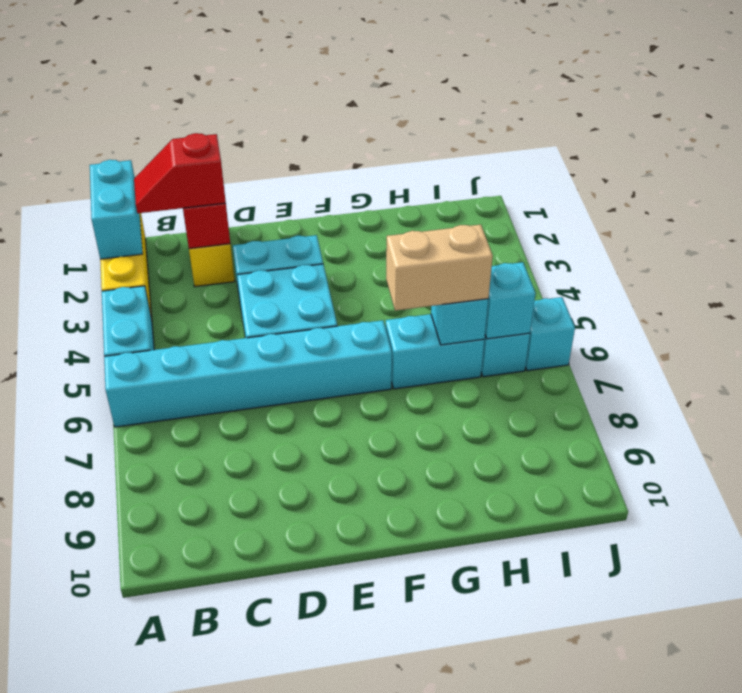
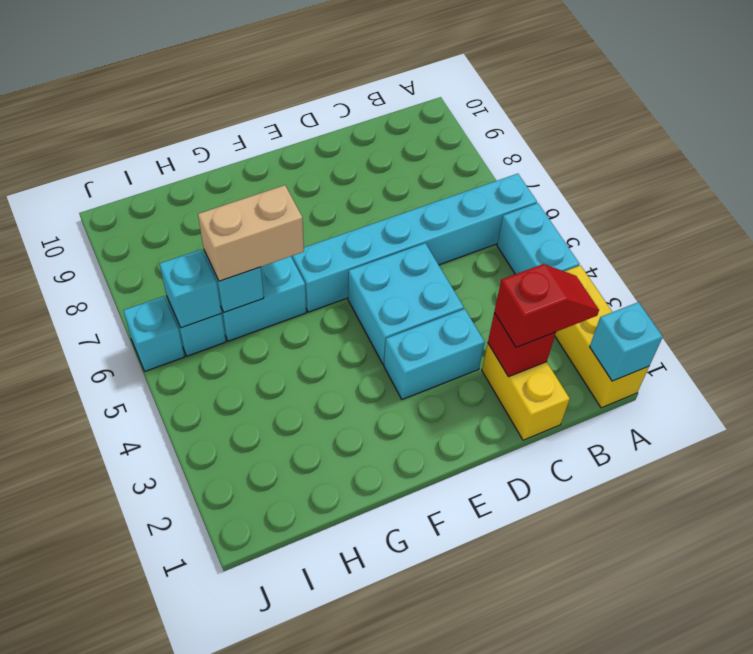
cyan 1x2 brick [90,160,143,259] -> cyan 1x1 brick [590,302,663,381]

